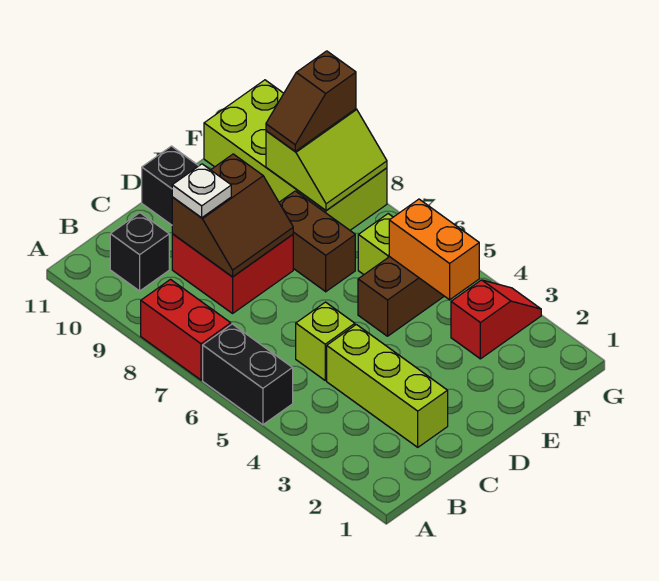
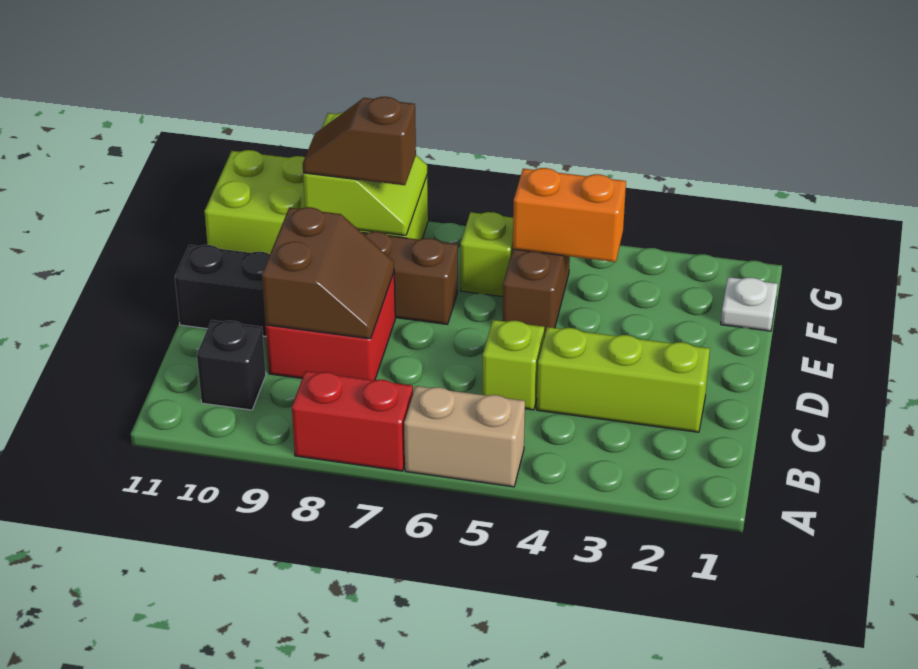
black 1x2 brick [203,324,293,425] -> tan 1x2 brick [404,386,525,487]
white 1x1 plate [172,164,231,218] -> white 1x1 plate moved to [721,277,778,331]
red 1x2 slope [451,280,541,359] -> none
brown 1x2 slope [266,51,356,151] -> brown 1x2 slope turned to [303,97,416,185]

